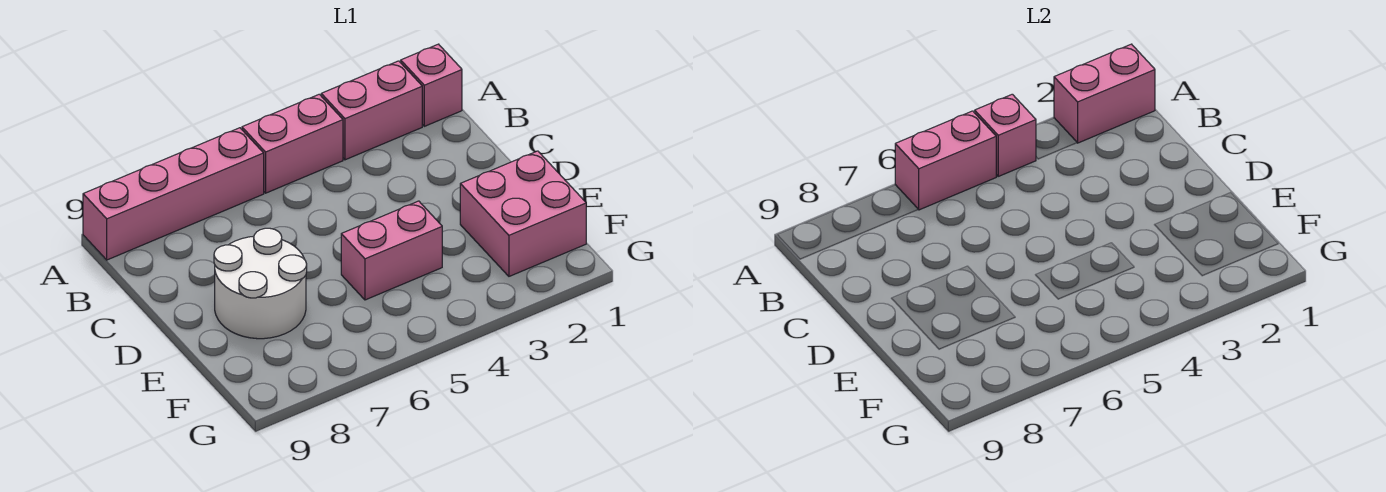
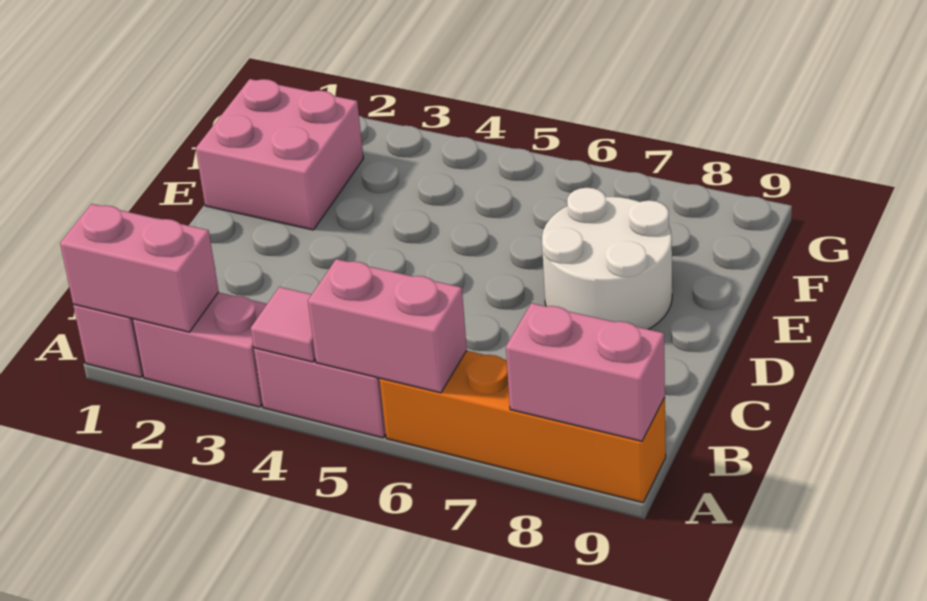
pink 1x1 brick [975,94,1036,176] -> pink 1x1 tile [251,287,315,362]
pink 1x4 brick [83,128,264,260] -> orange 1x4 brick [380,351,666,503]
pink 1x2 brick [341,201,442,300] -> pink 1x2 brick moved to [506,303,665,441]

